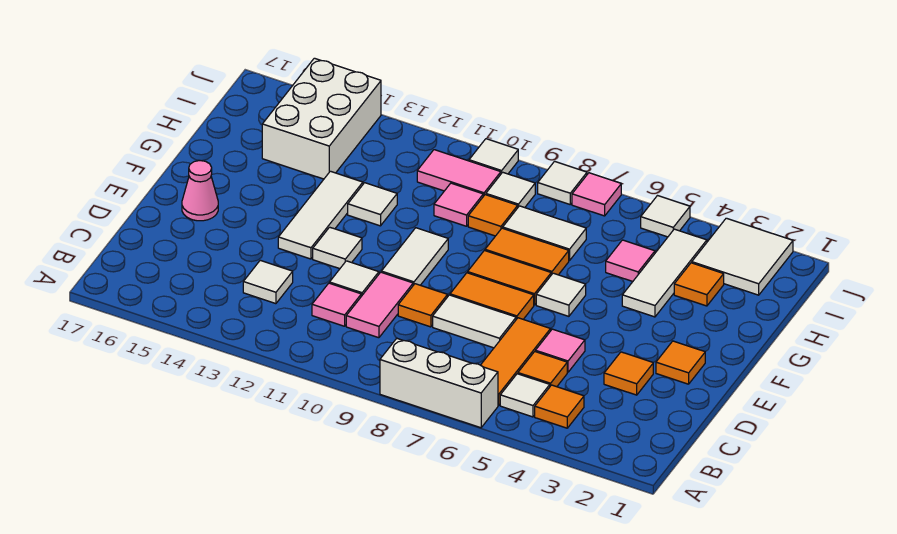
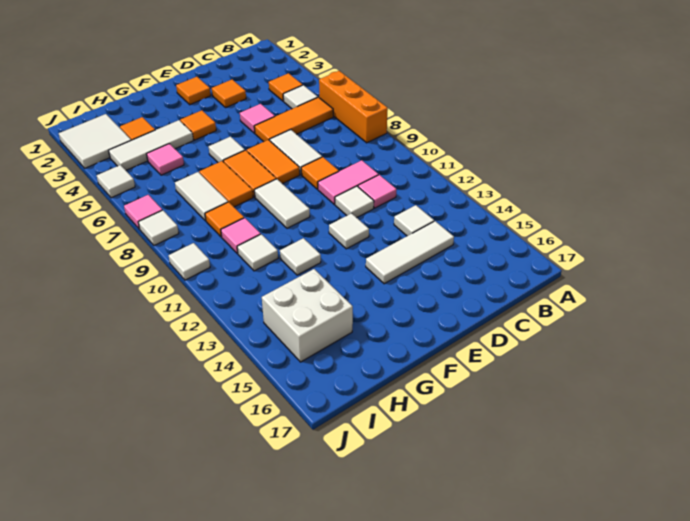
white 1x3 brick [380,339,498,428] -> orange 1x3 brick [319,71,388,143]
orange 1x1 tile [518,352,567,387] -> orange 1x1 tile moved to [180,110,216,140]
white 1x2 tile [381,228,448,285] -> white 1x2 tile turned to [254,179,310,228]
white 1x3 tile [278,171,363,259] -> white 1x3 tile moved to [366,221,454,284]
pink 1x1 cone [182,160,218,221] -> none
white 2x3 brick [262,58,381,179] -> white 2x2 brick [262,269,353,362]
white 1x1 tile [486,172,535,208] -> white 1x1 tile moved to [237,234,278,271]
pink 1x2 tile [417,150,501,196] -> none

